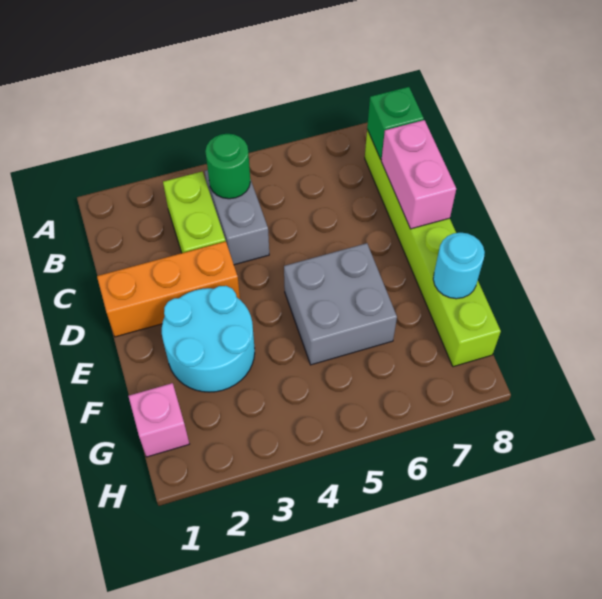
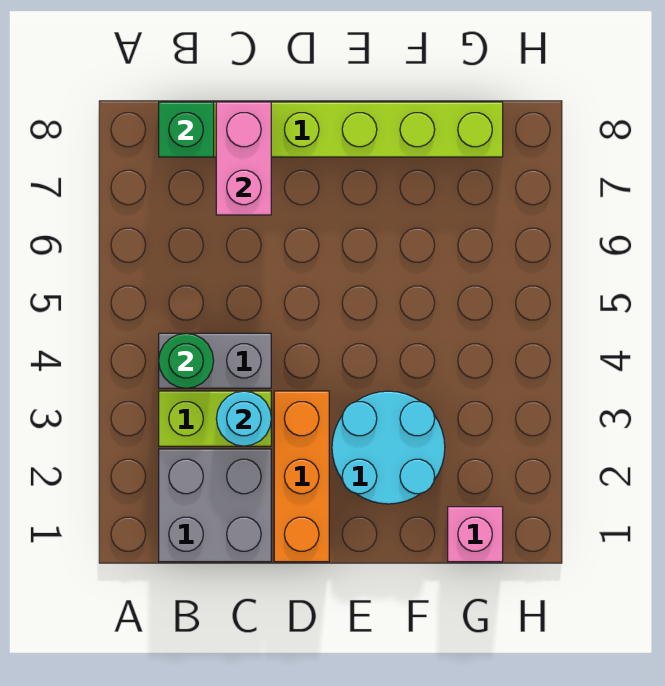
pink 1x2 brick [381,120,456,229] -> pink 1x2 brick turned to [216,102,271,215]
grey 2x2 brick [284,243,397,365] -> grey 2x2 brick moved to [159,449,271,562]
cyan 1x1 round brick [433,233,485,299] -> cyan 1x1 round brick moved to [216,391,271,446]

